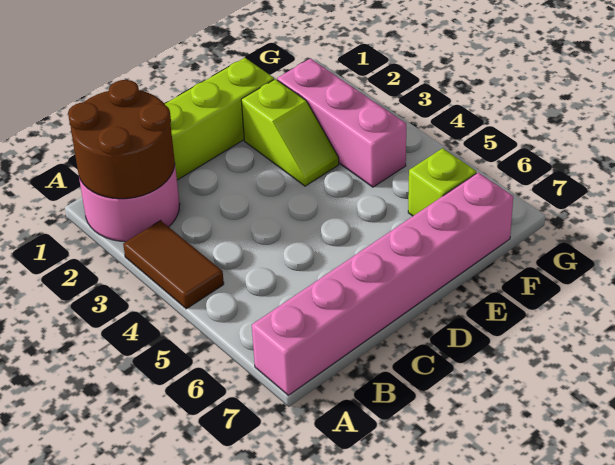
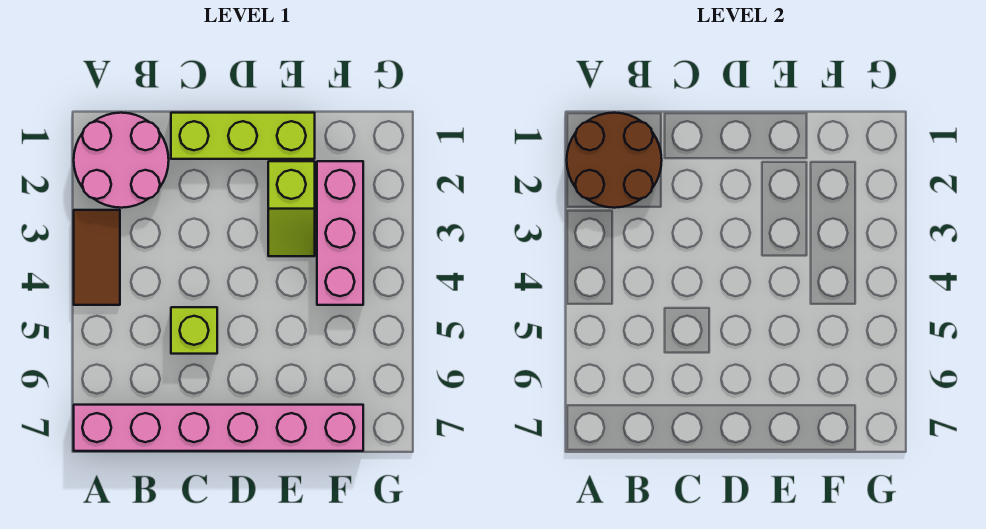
lime 1x1 brick [408,148,477,216] -> lime 1x1 brick moved to [171,307,217,354]

